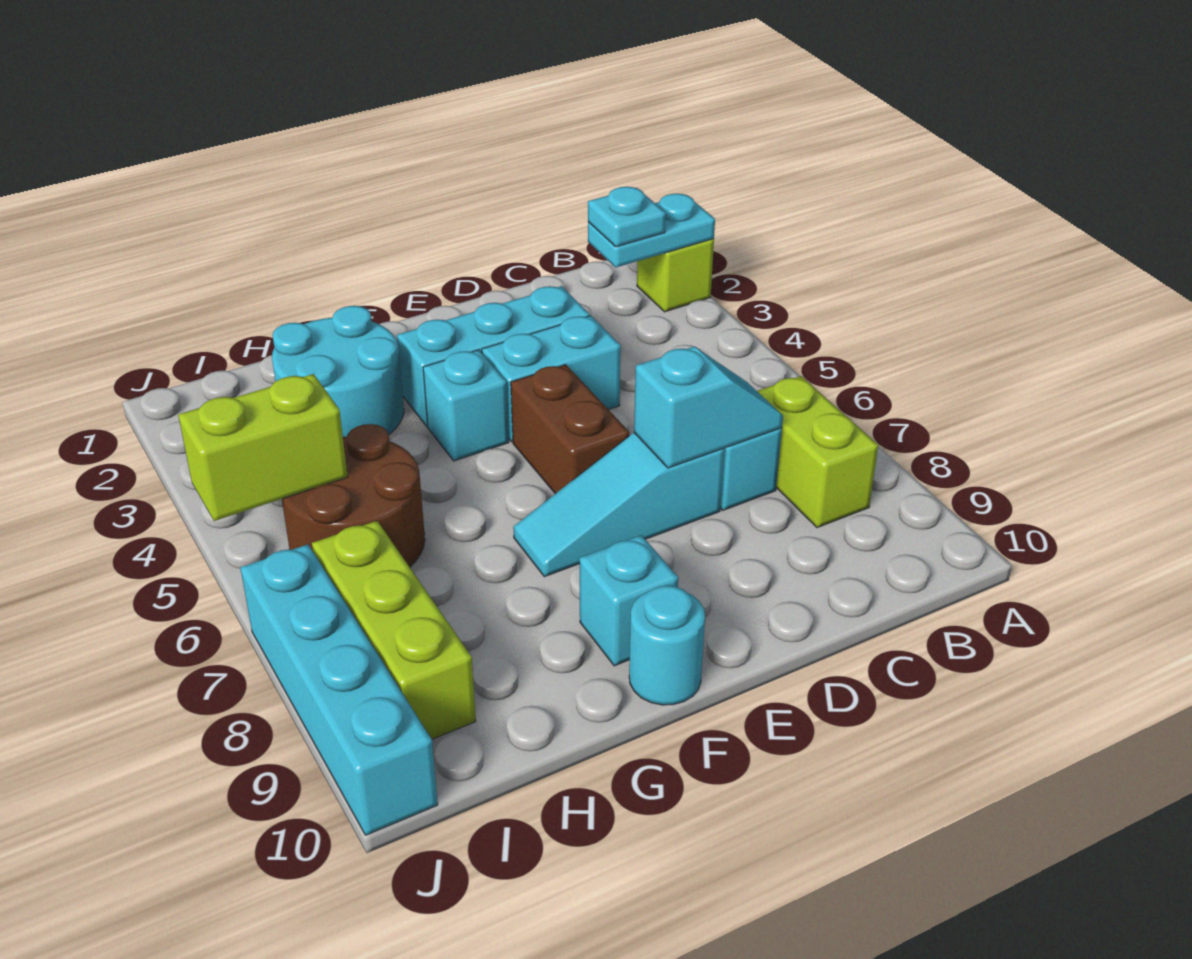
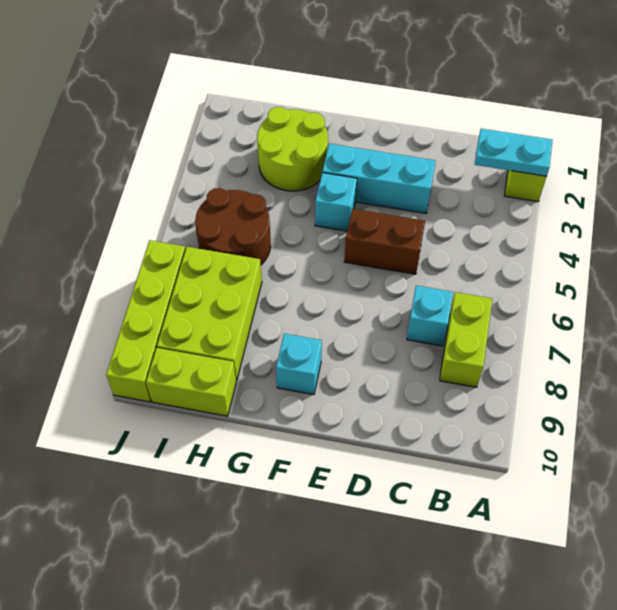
cyan 1x1 plate [588,187,666,247] -> none
cyan 1x2 slope [634,347,783,468] -> none
cyan 1x2 brick [482,316,621,442] -> none
cyan 1x3 slope [513,433,724,577] -> none
brown 1x2 brick [511,364,629,494] -> brown 1x2 brick turned to [344,209,425,274]
cyan 1x1 round brick [629,586,705,705] -> none
cyan 2x2 round brick [272,306,404,437] -> lime 2x2 round brick [257,107,328,191]
lime 1x2 brick [178,374,348,521] -> lime 1x2 brick moved to [146,348,236,416]
lime 1x3 brick [312,521,476,739] -> lime 2x3 brick [157,247,262,381]
cyan 1x4 brick [240,544,438,835] -> lime 1x4 brick [106,240,185,402]

